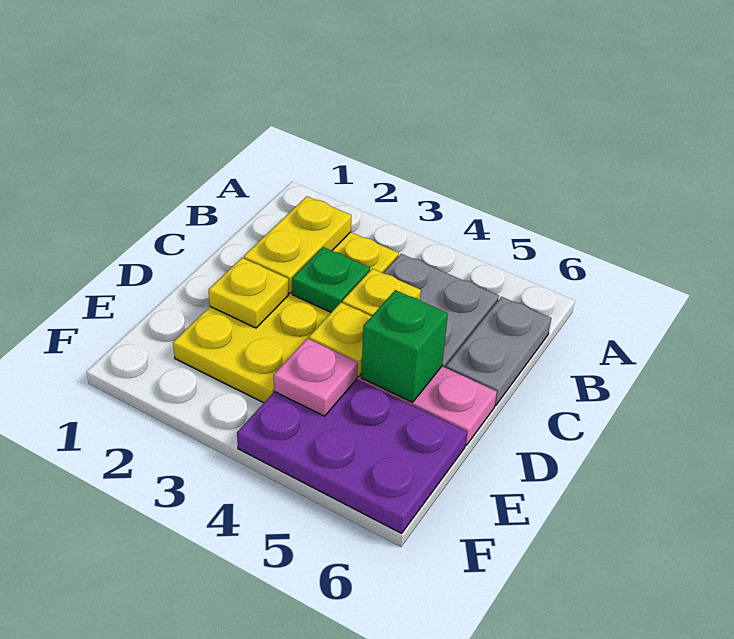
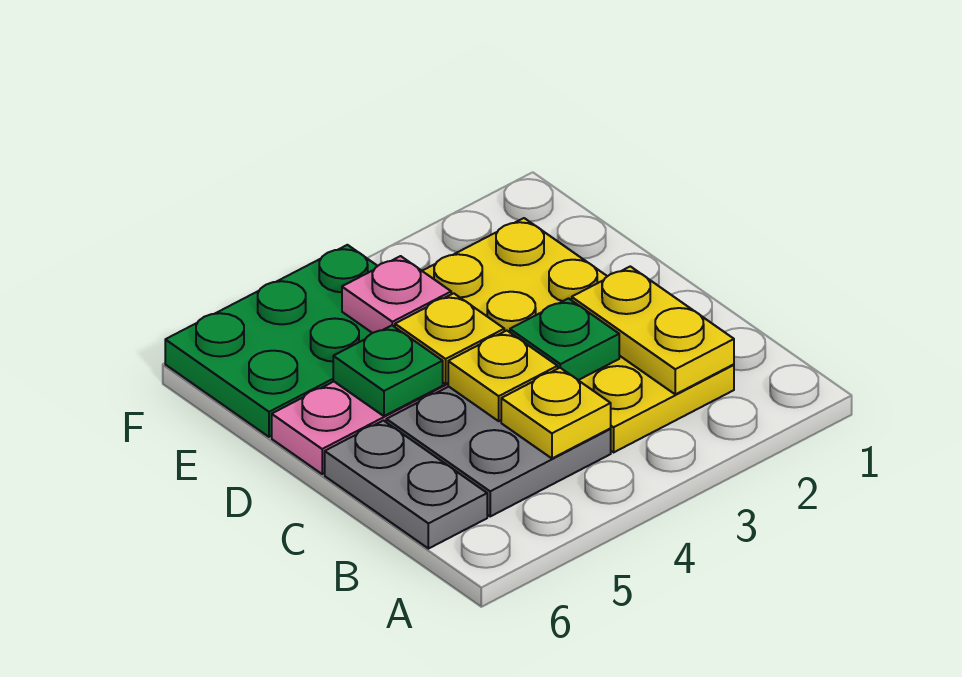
yellow 1x1 plate [209,258,288,328] -> yellow 1x1 plate moved to [501,368,611,458]
green 1x1 brick [361,290,448,402] -> green 1x1 plate [333,326,443,416]
purple 2x3 plate [237,379,467,533] -> green 2x3 plate [165,245,377,437]

